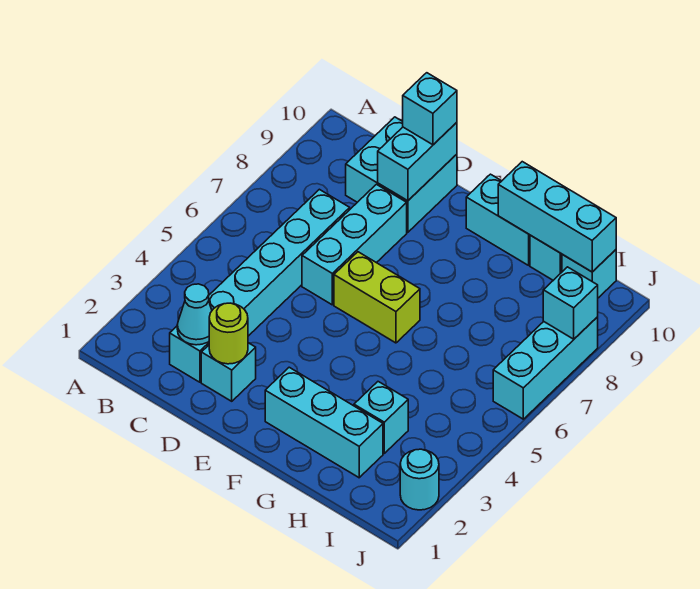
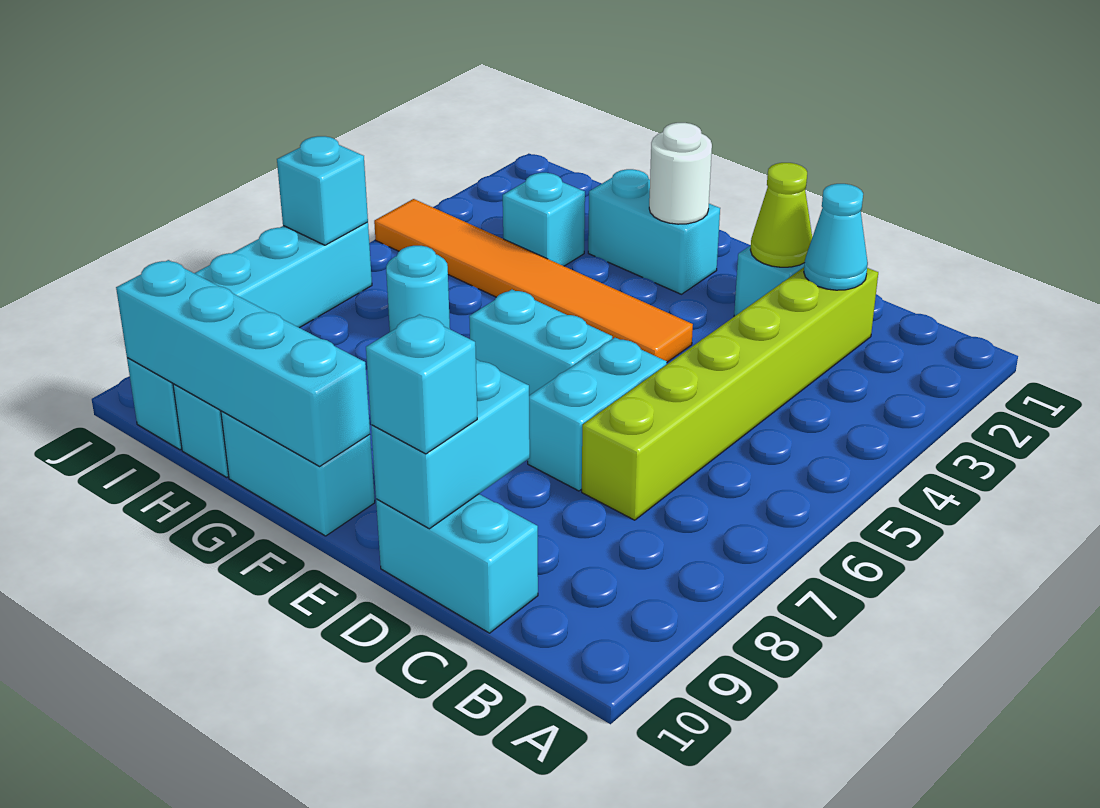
cyan 1x6 brick [170,189,350,382] -> lime 1x6 brick [582,267,878,520]
cyan 2x2 brick [346,117,457,232] -> cyan 1x2 brick [376,494,538,633]
lime 1x1 round brick [209,303,248,364] -> lime 1x1 cone [750,163,812,267]
cyan 1x3 brick [302,184,407,305] -> cyan 1x2 brick [528,338,667,491]
none -> orange 1x6 tile [374,199,693,362]
lime 1x2 brick [334,252,420,343] -> cyan 1x2 brick [469,290,612,395]
cyan 1x3 brick [265,367,383,478] -> cyan 1x2 brick [588,169,720,294]
none -> white 1x1 round brick [649,123,712,224]
cyan 1x3 brick [498,162,616,272] -> cyan 1x4 brick [116,260,370,466]
cyan 1x1 round brick [400,449,439,510] -> cyan 1x1 round brick moved to [386,246,450,332]
cyan 1x1 brick [543,267,598,339] -> cyan 1x1 brick moved to [277,136,368,245]

